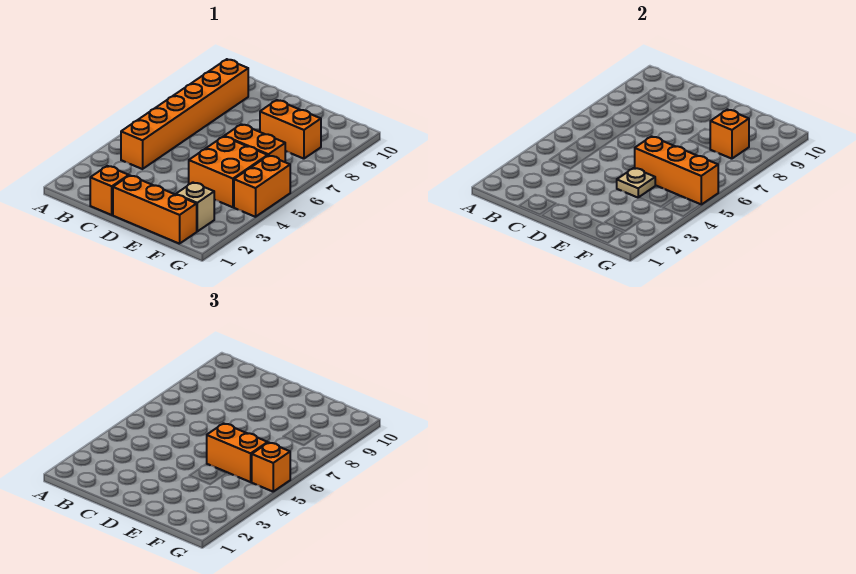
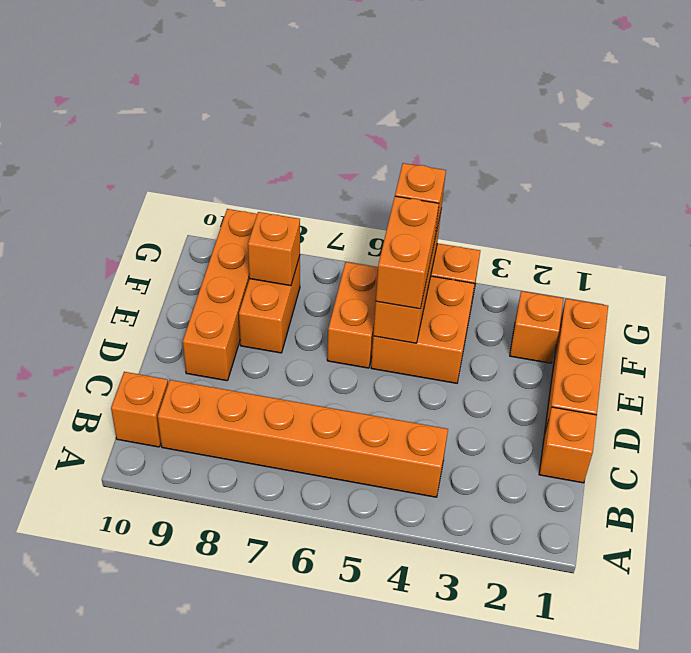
none -> orange 1x1 brick [111,372,168,447]
none -> orange 1x4 brick [183,209,257,381]
tan 1x1 plate [617,168,655,198] -> none
tan 1x1 brick [176,182,214,231] -> orange 1x1 brick [510,291,563,363]

